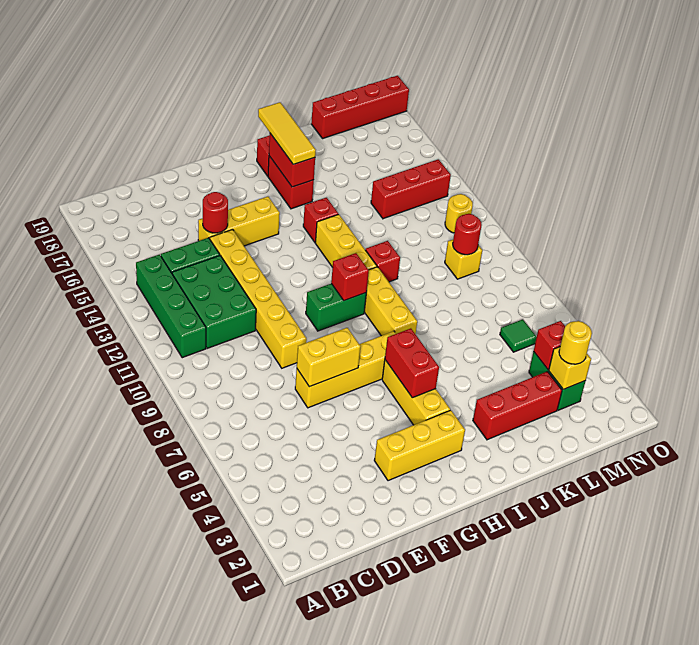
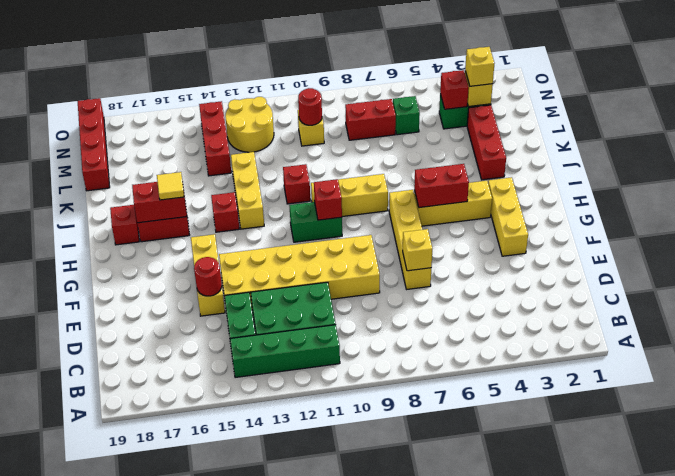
yellow 1x2 brick [297,328,360,387] -> yellow 1x1 brick [403,229,432,271]
yellow 1x6 brick [210,230,307,368] -> yellow 2x6 brick [219,235,380,306]
green 1x2 brick [306,284,366,331] -> green 1x2 brick turned to [289,202,342,242]
yellow 1x3 brick [315,214,377,270] -> yellow 1x3 brick turned to [231,152,264,229]
yellow 1x3 tile [258,102,316,164] -> yellow 1x1 tile [157,172,184,200]
yellow 1x1 round brick [559,321,592,364] -> yellow 1x1 brick [465,47,495,86]
green 1x1 tile [500,319,537,352] -> green 1x1 brick [393,96,420,135]
none -> red 1x2 brick [345,99,396,140]
yellow 1x1 round brick [445,194,473,233] -> yellow 2x2 round brick [225,97,274,152]

